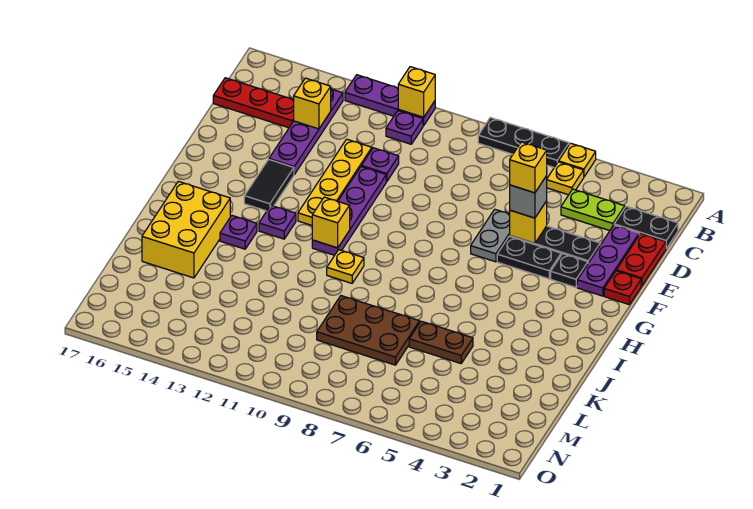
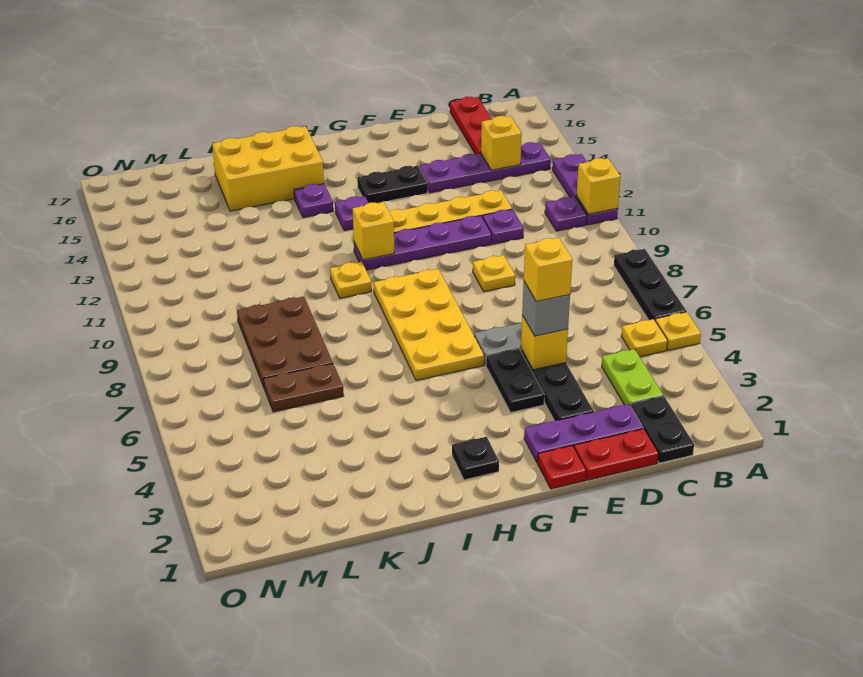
none -> yellow 1x1 plate [473,255,515,292]
black 1x1 plate [551,254,588,287] -> black 1x1 plate moved to [452,437,499,480]
black 1x2 tile [244,159,294,211] -> black 1x2 plate [357,166,428,203]
none -> yellow 2x4 plate [374,269,484,380]
brown 1x2 plate [409,321,473,363] -> brown 1x2 plate turned to [264,364,344,412]

